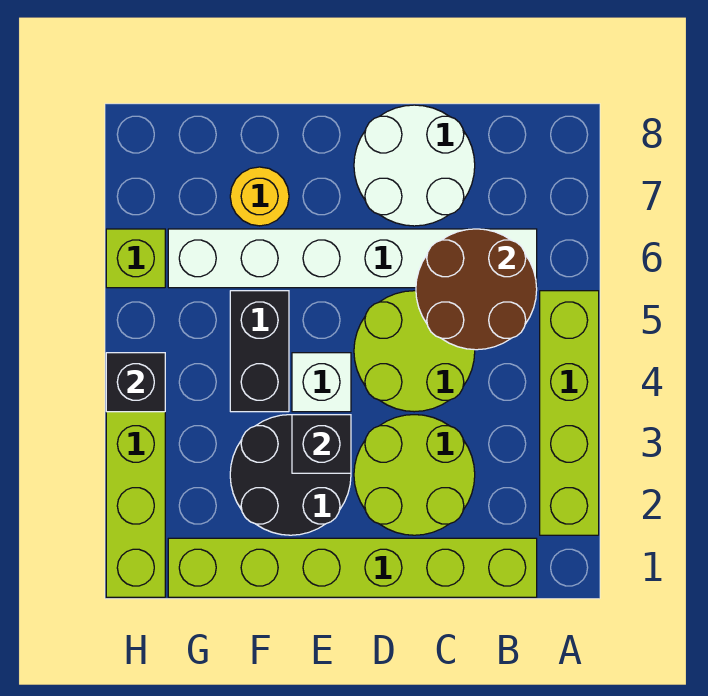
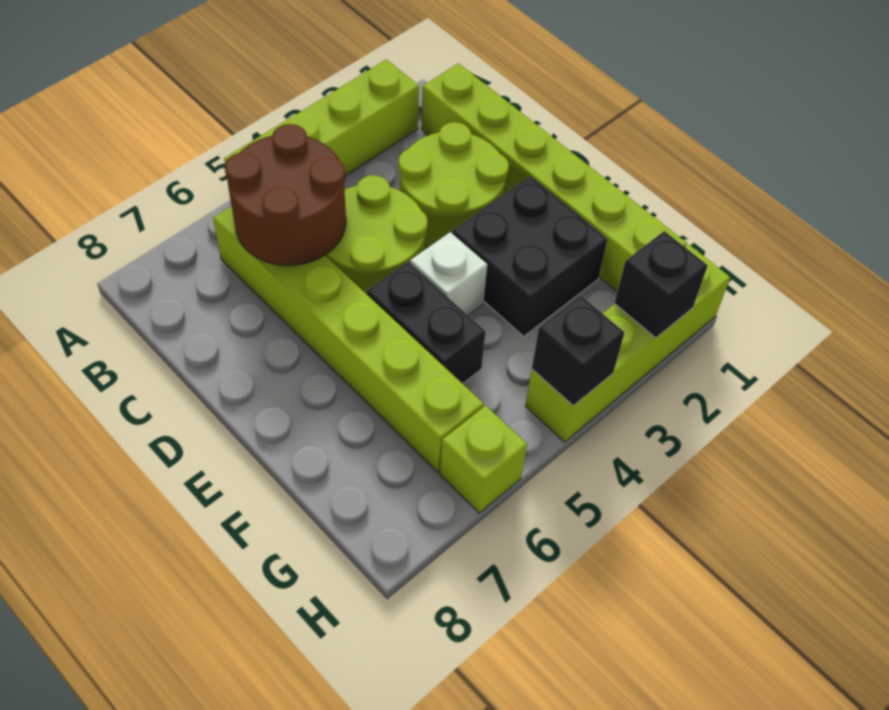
white 1x6 brick [168,229,537,288] -> lime 1x6 brick [213,206,484,472]
white 2x2 round brick [354,105,475,226] -> none
black 2x2 round brick [230,415,351,535] -> black 2x2 brick [452,176,608,336]
black 1x1 brick [292,415,351,473] -> black 1x1 brick moved to [614,231,708,338]
black 1x2 brick [230,291,289,412] -> black 1x2 brick turned to [367,262,486,384]
yellow 1x1 round brick [230,167,289,226] -> none

